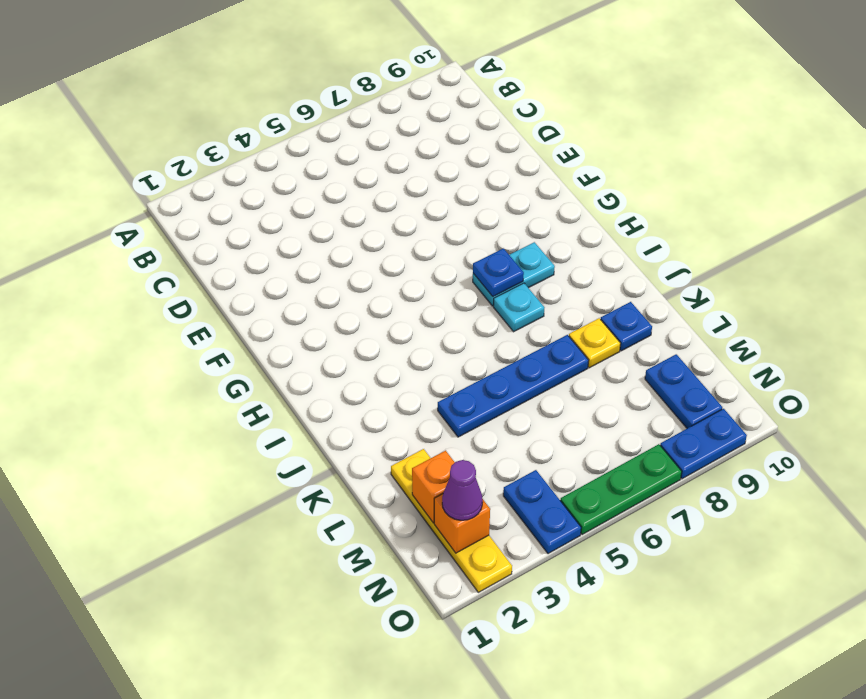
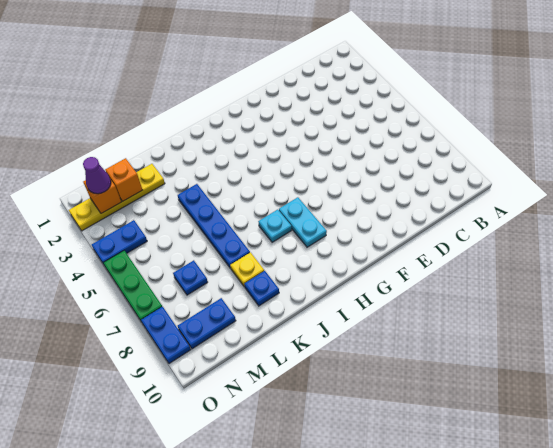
blue 1x1 plate [473,248,524,297] -> blue 1x1 plate moved to [173,260,208,295]

